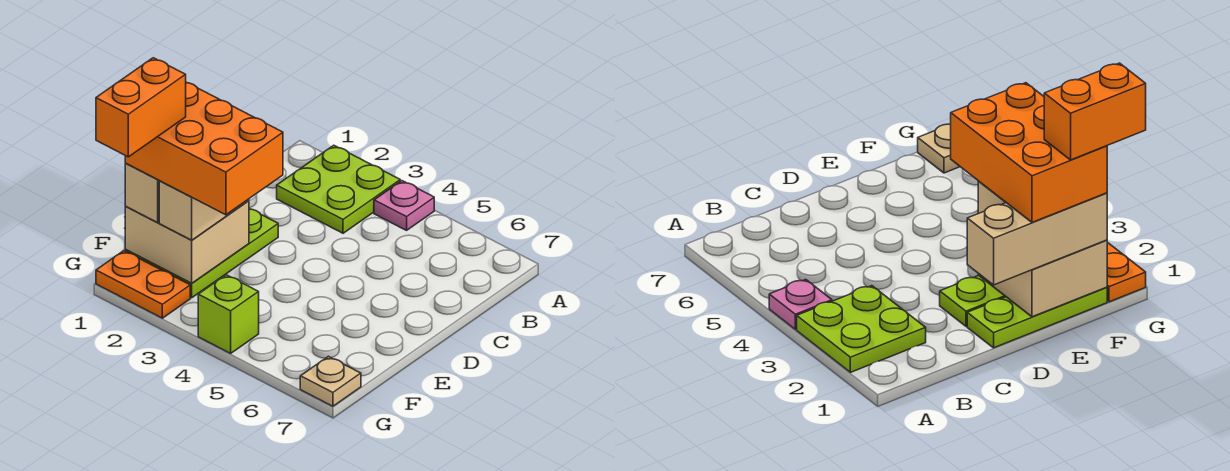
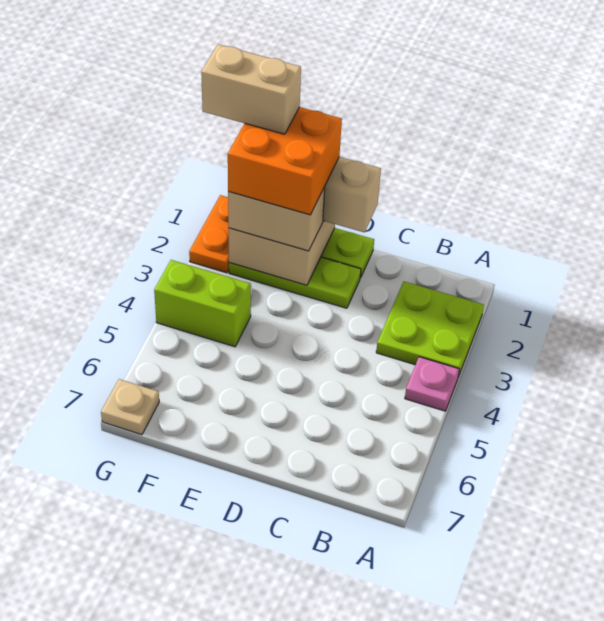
orange 2x3 brick [125,82,283,215] -> orange 2x2 brick [228,107,342,215]
orange 1x2 brick [96,58,186,157] -> tan 1x2 brick [201,44,301,134]
lime 1x1 brick [198,275,259,353] -> lime 1x2 brick [154,260,251,347]

